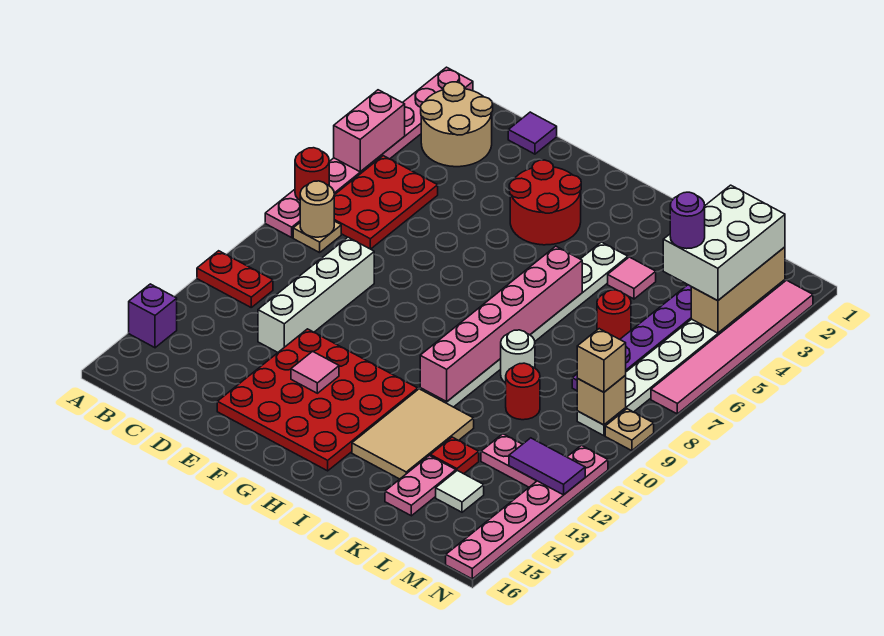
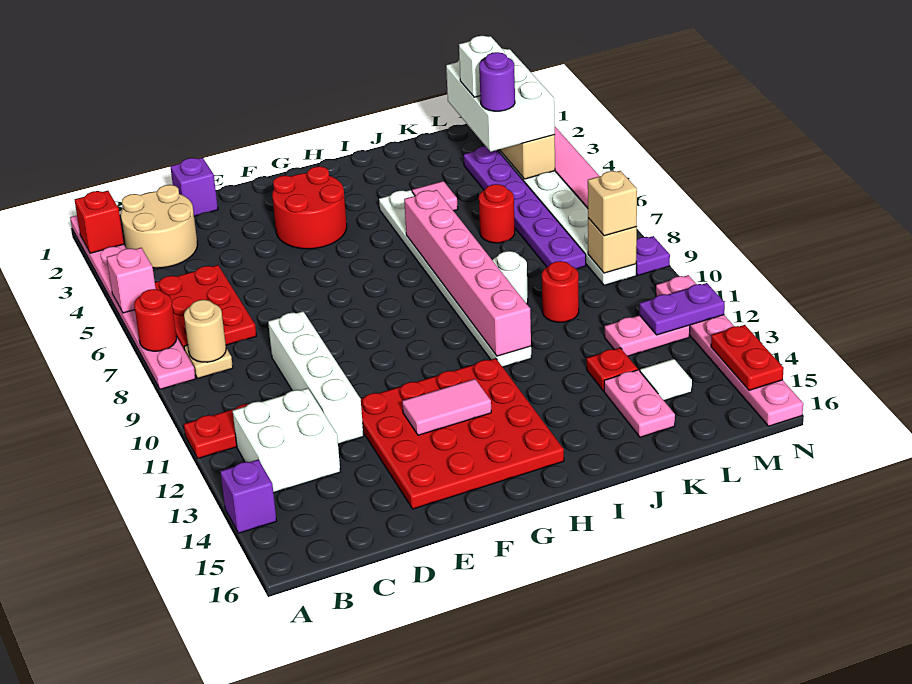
none -> red 1x1 brick [75,191,124,253]
pink 1x2 brick [334,90,405,172] -> pink 1x1 brick [107,248,156,313]
none -> white 2x2 brick [233,388,340,493]
purple 1x1 tile [508,112,557,154] -> purple 1x1 brick [170,158,218,216]
pink 1x1 tile [291,351,339,393] -> pink 1x2 tile [402,379,491,435]
tan 2x3 tile [352,389,474,479] -> none
none -> white 1x1 brick [459,36,505,97]
purple 1x2 tile [509,438,585,495] -> purple 1x2 plate [639,283,725,335]
tan 1x1 plate [605,409,654,451] -> purple 1x1 plate [636,236,670,275]
none -> red 1x2 plate [711,325,784,390]

